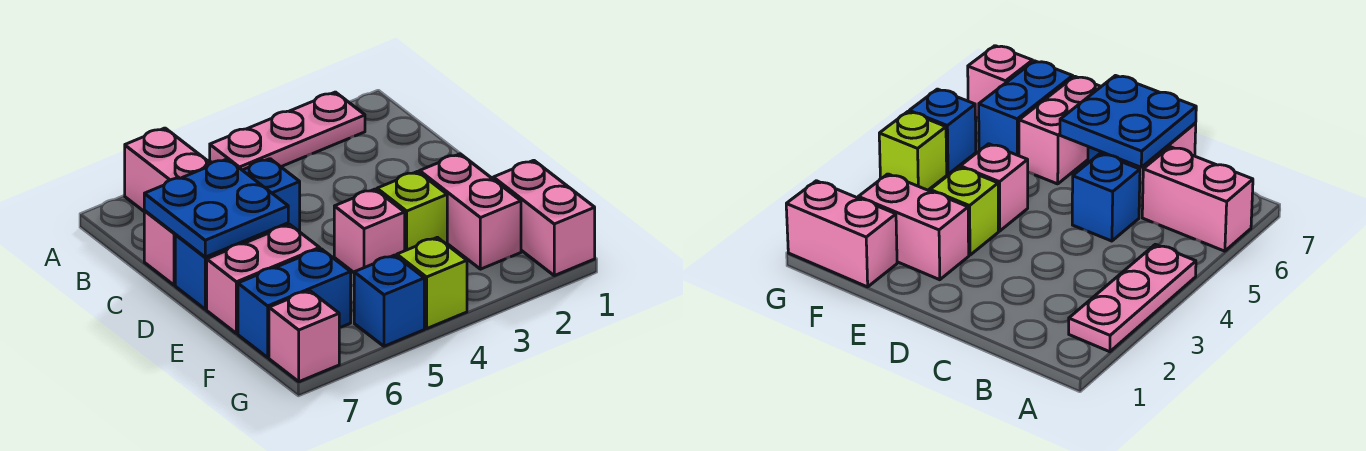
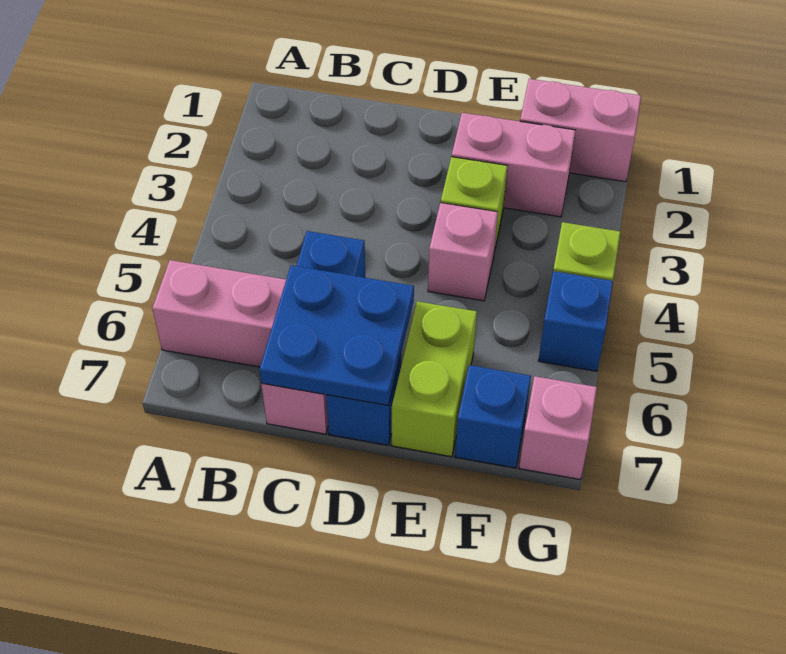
pink 1x3 plate [210,92,365,170] -> none
pink 1x2 brick [207,225,320,333] -> lime 1x2 brick [392,301,477,457]
blue 1x2 brick [238,249,351,357] -> blue 1x1 brick [455,365,531,468]

